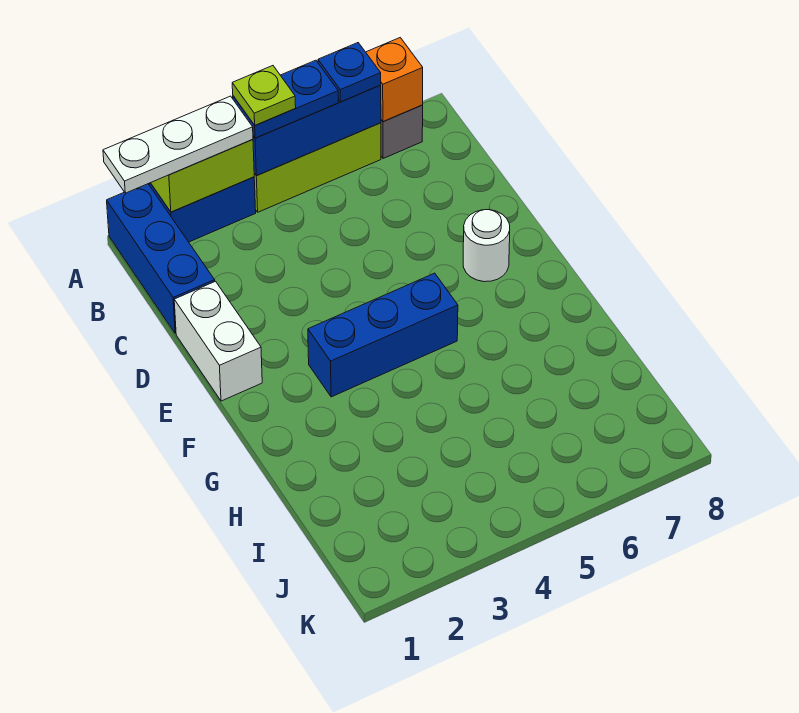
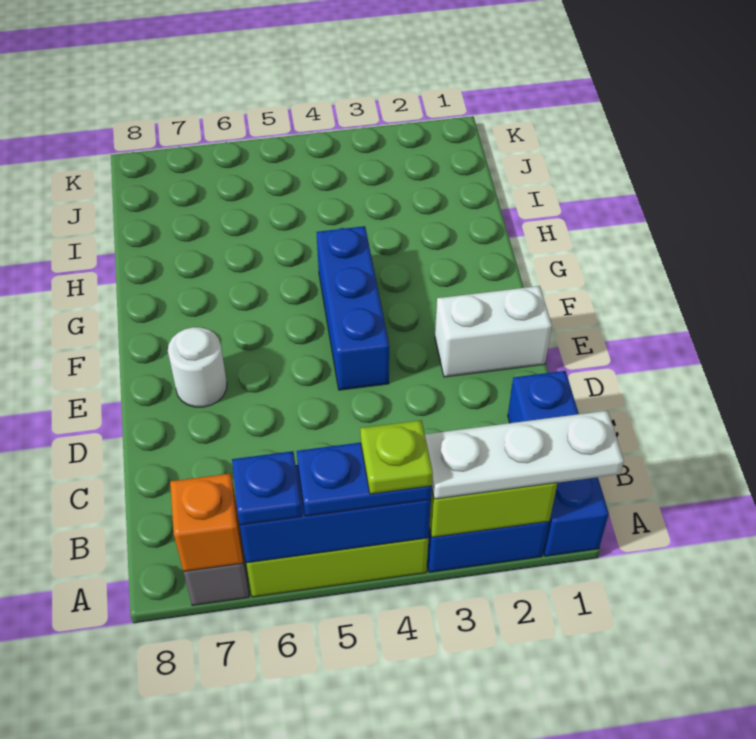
white 1x2 brick [174,281,262,401] -> white 1x2 brick turned to [435,286,552,377]
blue 1x3 brick [308,273,458,397] -> blue 1x3 brick turned to [317,226,389,390]

